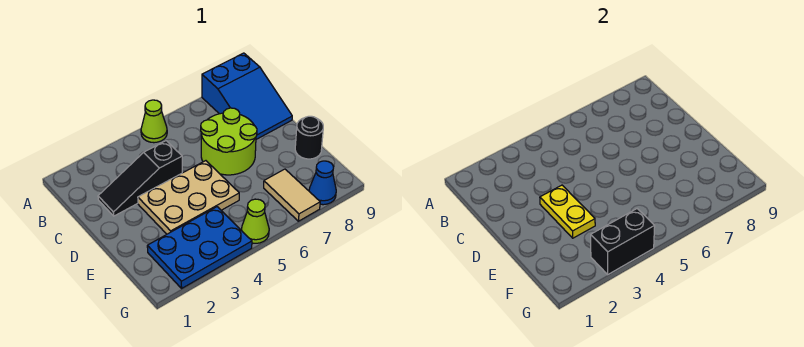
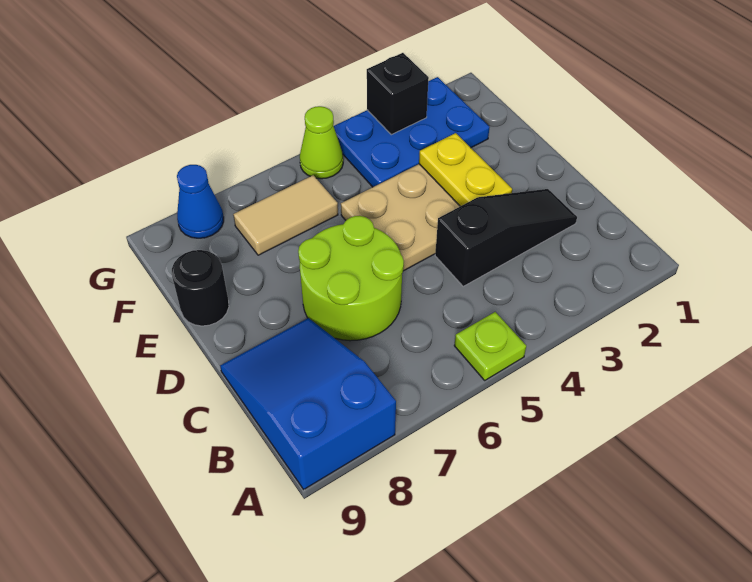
lime 1x1 cone [141,100,167,143] -> lime 1x1 plate [454,312,526,380]
tan 1x2 tile [264,169,320,221] -> tan 1x2 tile turned to [233,175,338,255]
black 1x2 brick [591,209,655,274] -> black 1x1 brick [367,53,429,135]

